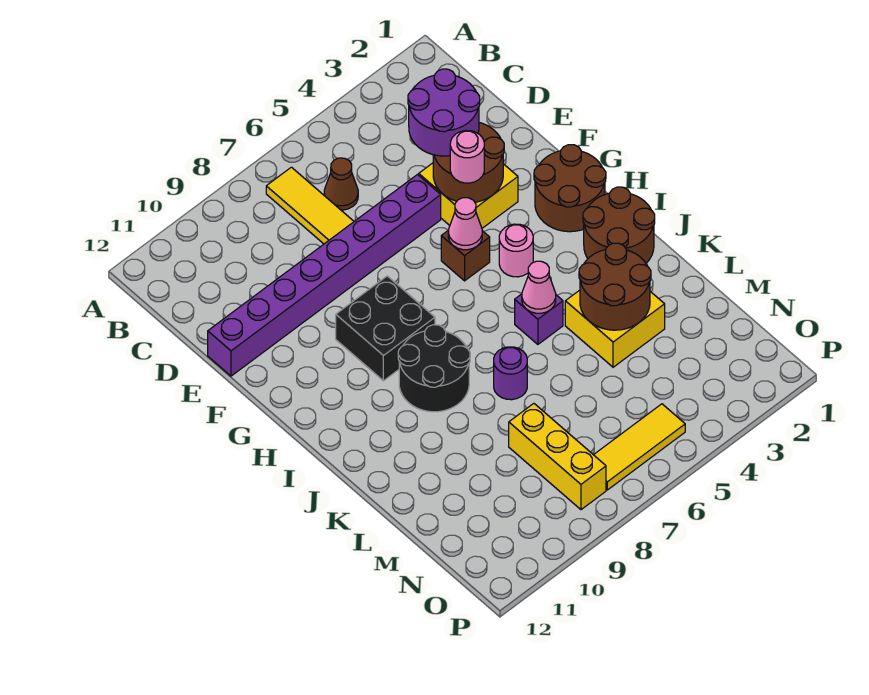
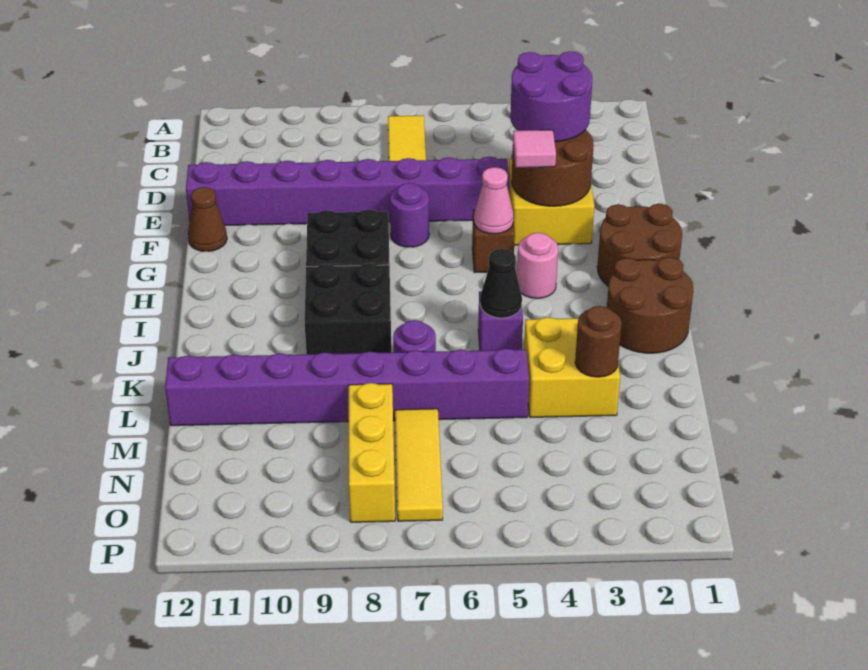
brown 1x1 cone [324,158,358,210] -> brown 1x1 cone moved to [188,187,227,251]
pink 1x1 round brick [450,130,484,183] -> pink 1x1 tile [513,130,556,168]
none -> purple 1x1 round brick [390,183,429,247]
black 2x2 round brick [398,325,470,412] -> black 2x2 brick [305,263,391,354]
pink 1x1 cone [522,261,556,313] -> black 1x1 cone [480,249,522,318]
brown 2x2 round brick [579,243,651,330] -> brown 1x1 round brick [575,306,622,377]
none -> purple 1x8 brick [165,348,529,426]
yellow 1x3 tile [594,404,685,490] -> yellow 1x3 tile turned to [395,409,443,521]

